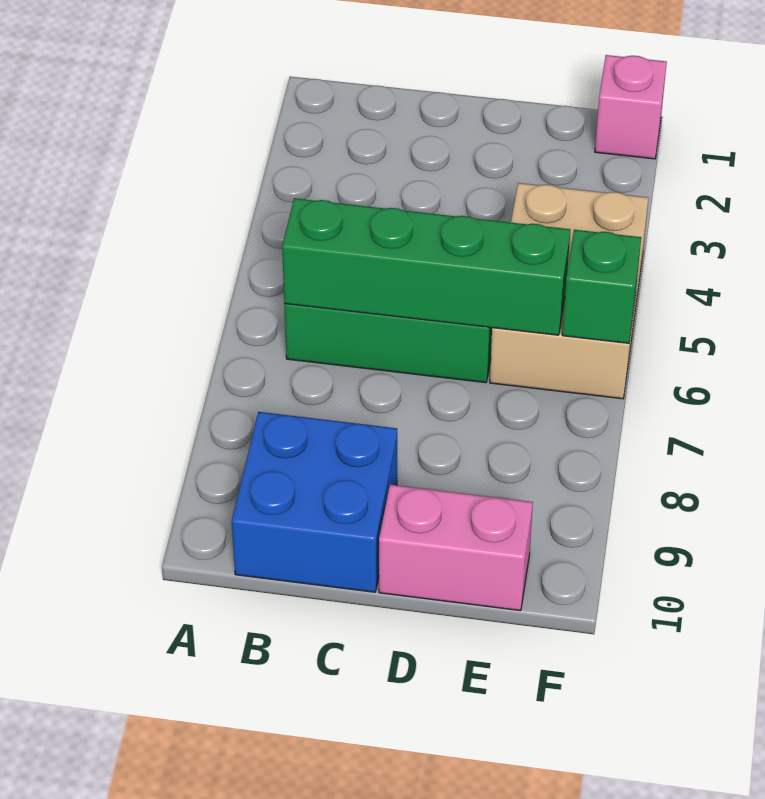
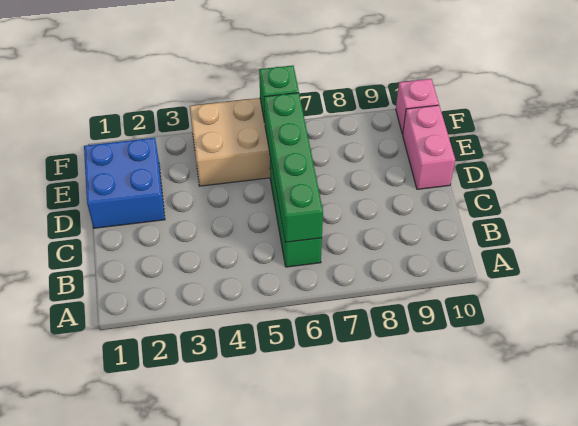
blue 2x2 brick [232,412,397,592] -> blue 2x2 brick moved to [84,138,165,228]
pink 1x1 brick [595,55,667,159] -> pink 1x1 brick moved to [396,79,439,134]

